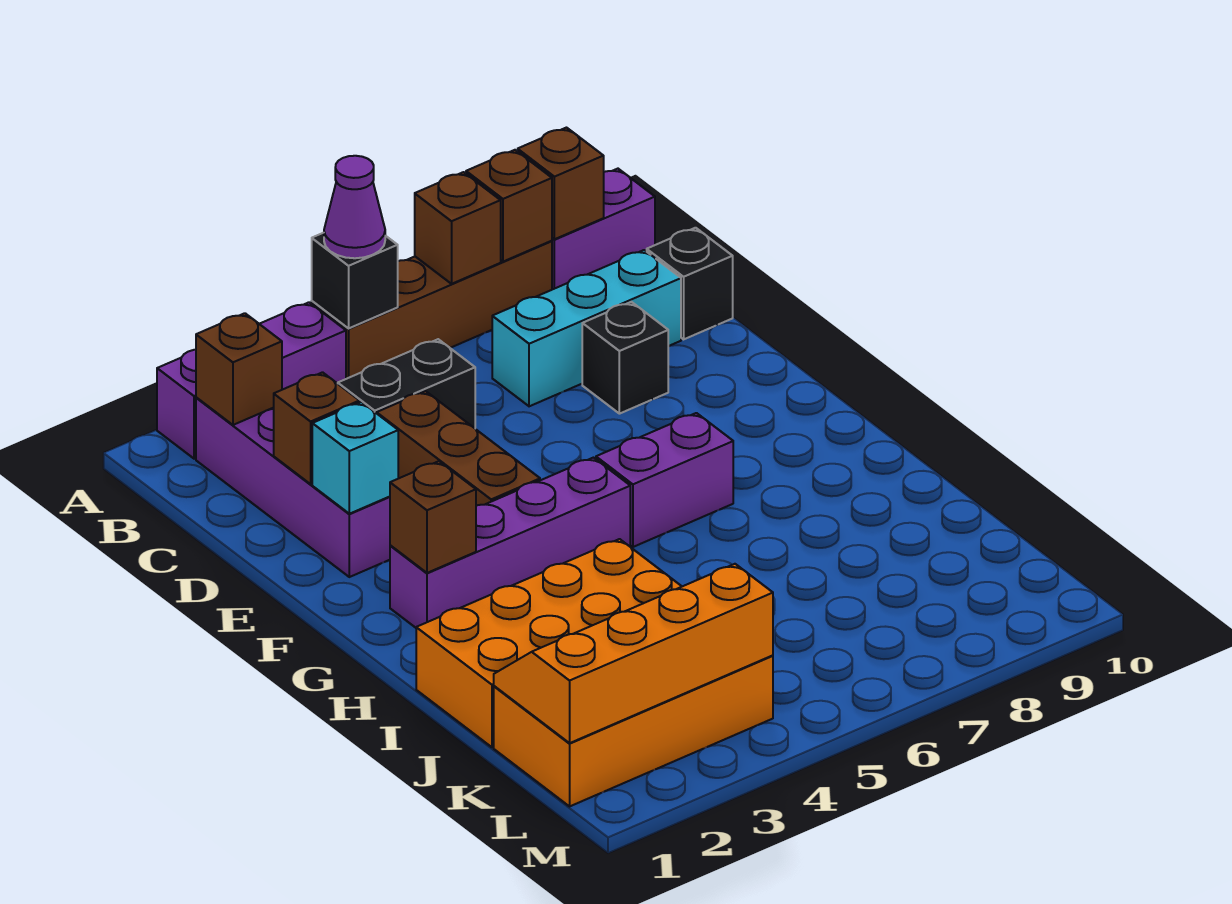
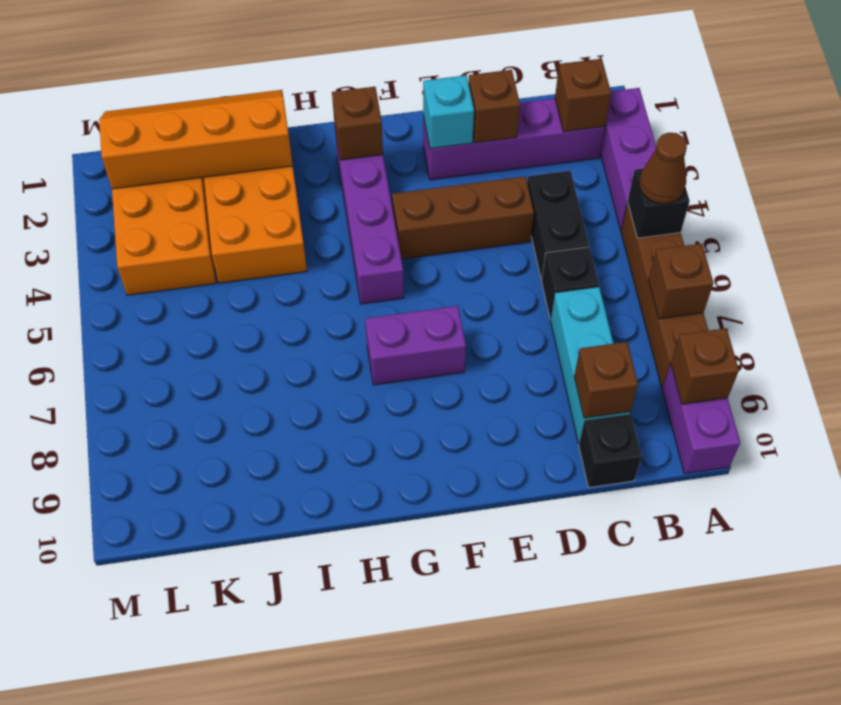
purple 1x1 cone [324,156,385,258] -> brown 1x1 cone [639,133,687,204]
brown 1x1 brick [466,150,552,262] -> brown 1x1 brick moved to [574,342,638,418]
black 1x1 brick [582,302,668,414] -> black 1x1 brick moved to [542,247,599,319]
purple 1x2 brick [596,413,733,547] -> purple 1x2 brick turned to [365,306,466,385]
orange 2x4 slope [494,564,773,743] -> orange 2x4 slope turned to [99,90,293,189]

